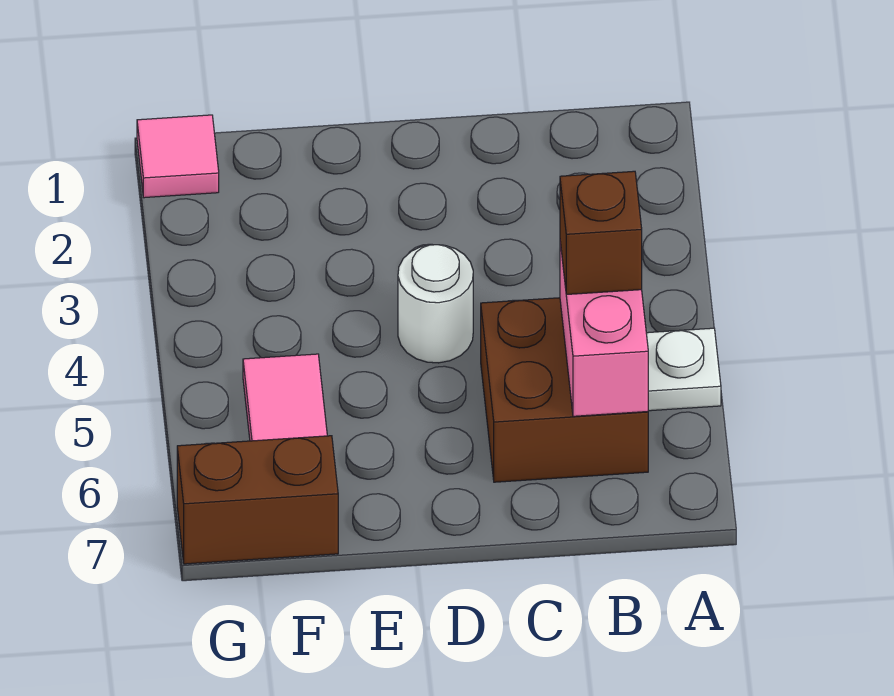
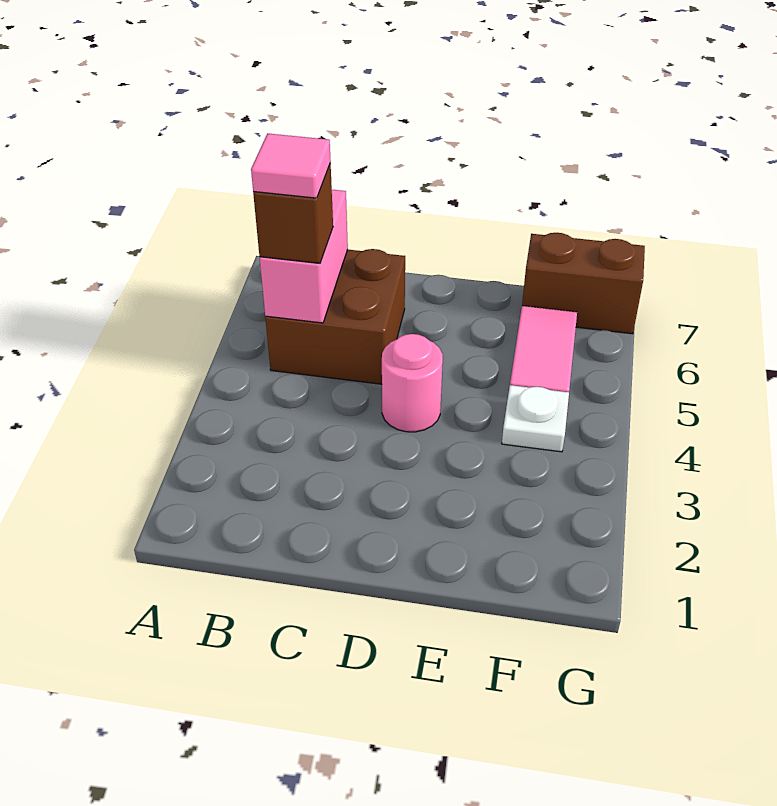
white 1x1 plate [646,328,721,411] -> white 1x1 plate moved to [502,385,569,452]
white 1x1 round brick [398,245,473,363] -> pink 1x1 round brick [382,334,443,432]
pink 1x1 tile [137,115,219,198] -> pink 1x1 tile moved to [251,133,331,198]

